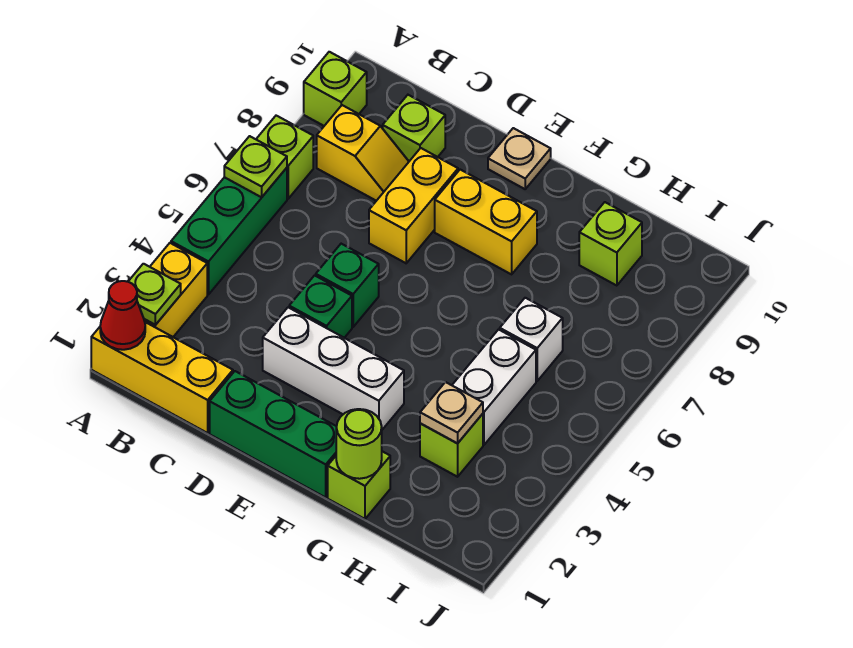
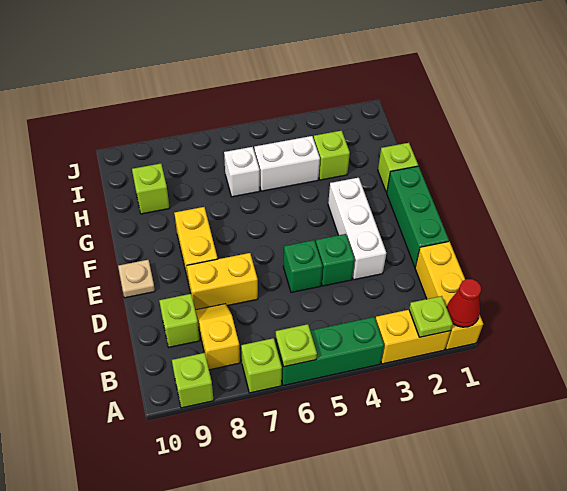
lime 1x1 round brick [336,409,382,479] -> none
tan 1x1 plate [420,382,483,443] -> none

